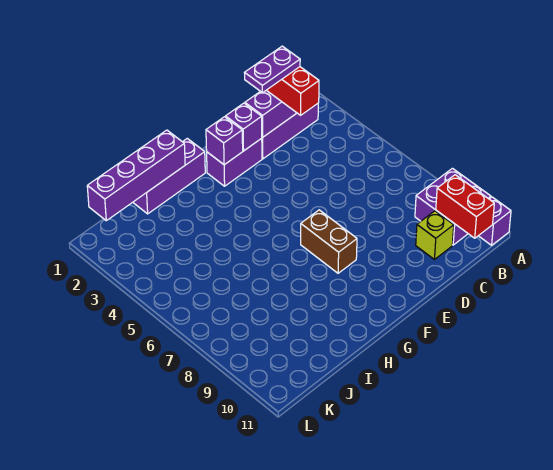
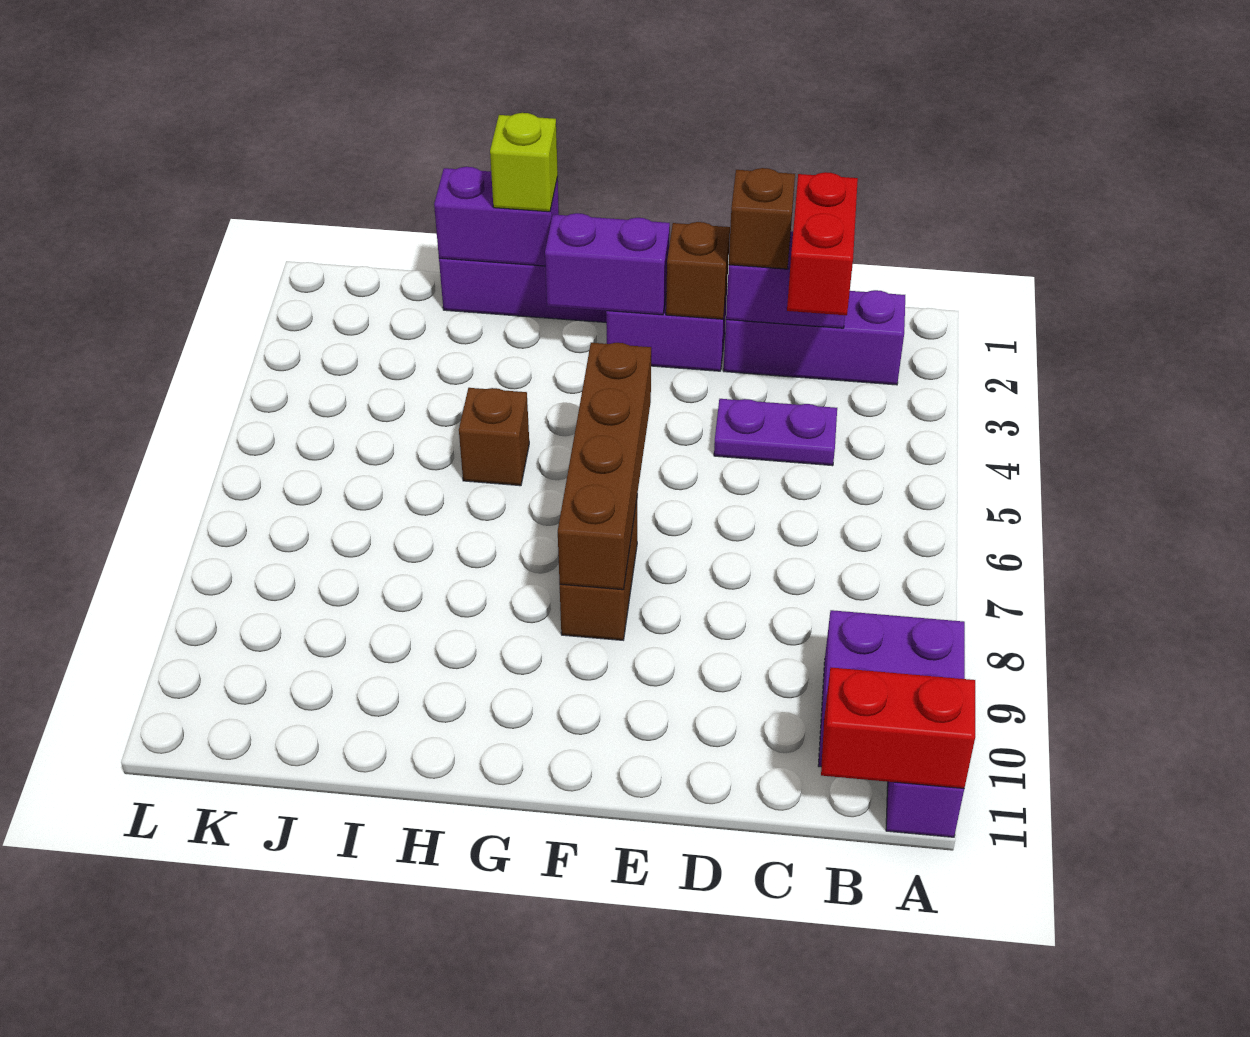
red 1x2 brick [436,175,494,238] -> red 1x2 brick turned to [821,668,975,788]
purple 1x2 plate [245,46,300,93] -> purple 1x2 plate moved to [714,399,837,466]
lime 1x1 brick [416,211,454,259] -> lime 1x1 brick moved to [490,113,558,212]
none -> brown 1x1 brick [729,168,795,269]
purple 1x1 brick [226,103,262,151] -> brown 1x1 brick [666,222,730,319]
purple 1x1 brick [206,117,243,165] -> purple 1x2 brick [545,213,670,315]
none -> brown 1x4 brick [558,343,651,590]
purple 1x4 brick [87,130,185,221] -> purple 1x2 brick [434,167,559,266]
none -> brown 1x1 brick [459,388,529,486]

